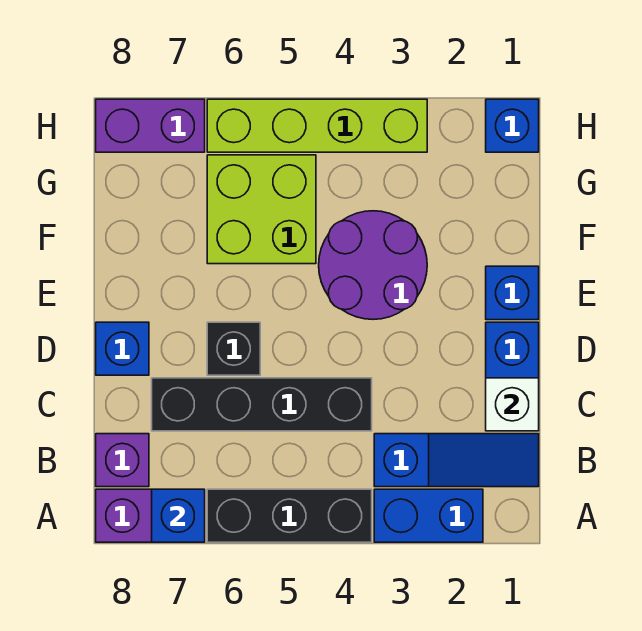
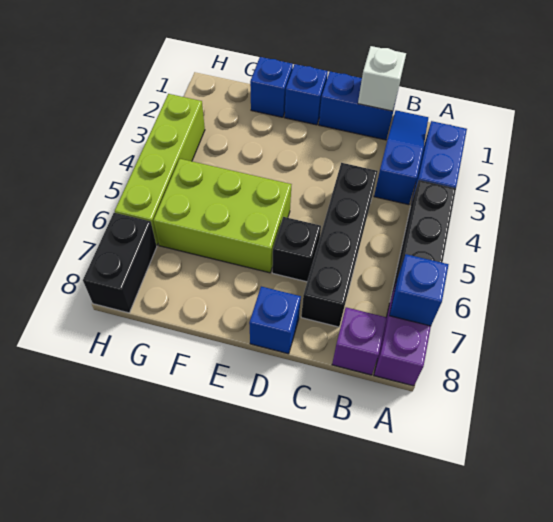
purple 2x2 round brick [319,211,427,319] -> none
lime 2x2 brick [207,155,316,264] -> lime 2x3 brick [153,159,292,273]
blue 1x1 brick [486,99,539,152] -> blue 1x1 brick moved to [250,57,293,117]
purple 1x2 brick [96,99,205,152] -> black 1x2 brick [83,213,157,313]

